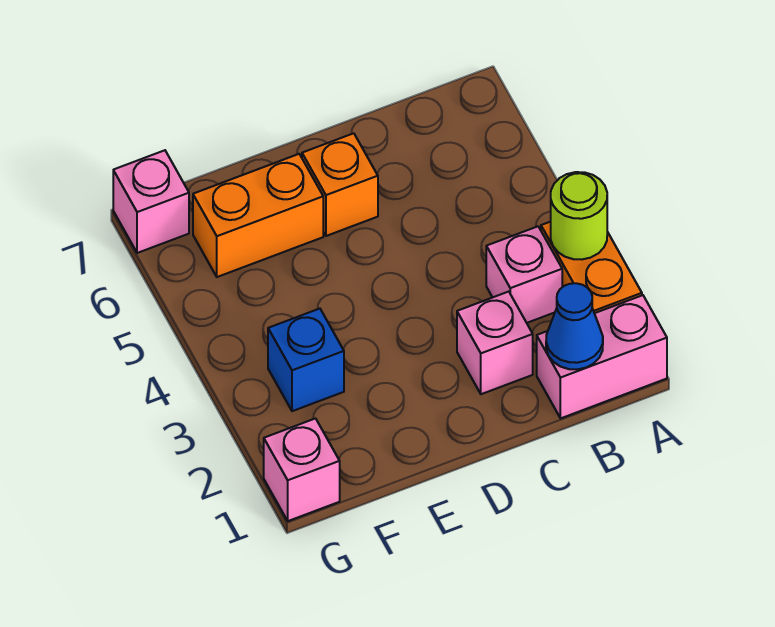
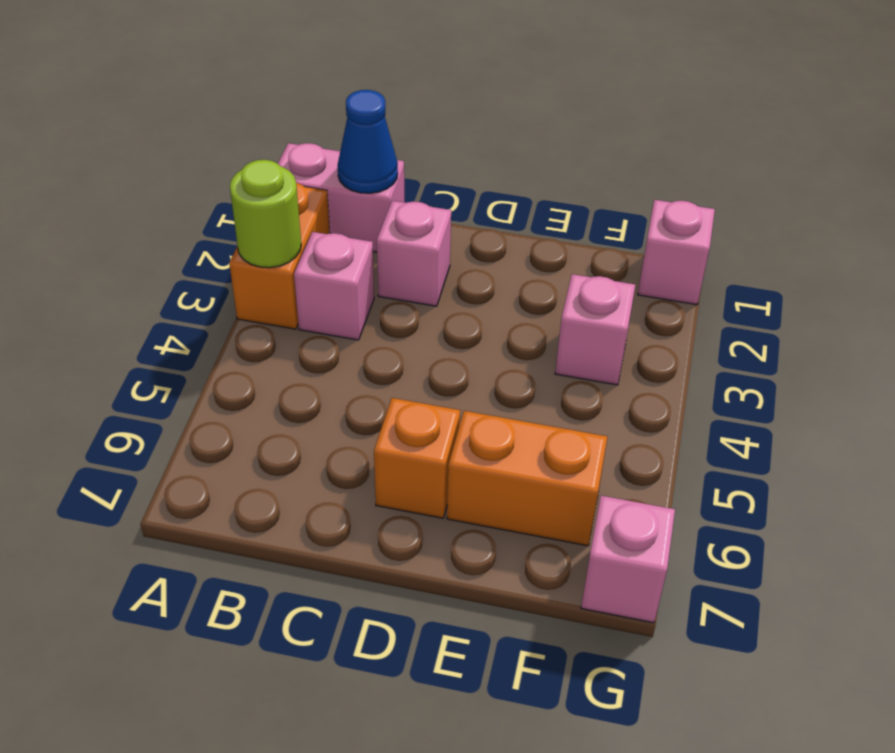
blue 1x1 brick [268,309,344,411] -> pink 1x1 brick [555,274,635,385]

